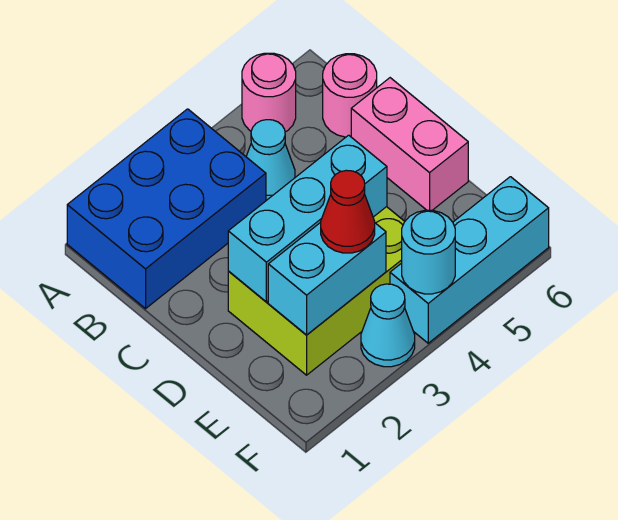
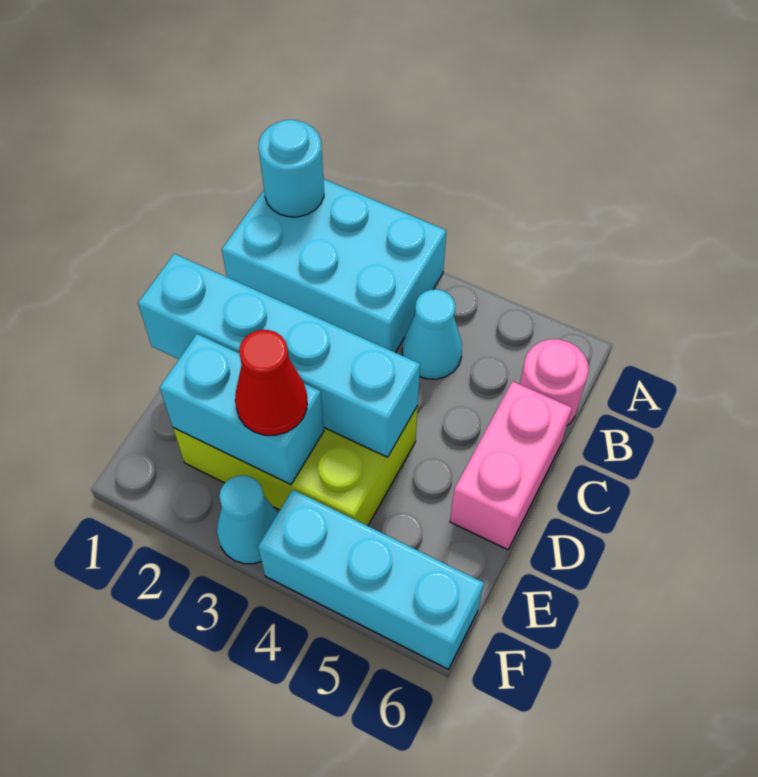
blue 2x3 brick [67,109,266,309] -> cyan 2x3 brick [222,179,446,353]
pink 1x1 round brick [242,53,296,132] -> none
cyan 1x3 brick [228,135,387,302] -> cyan 1x4 brick [138,254,420,457]
cyan 1x1 round brick [402,210,455,294] -> cyan 1x1 round brick moved to [259,120,324,217]

